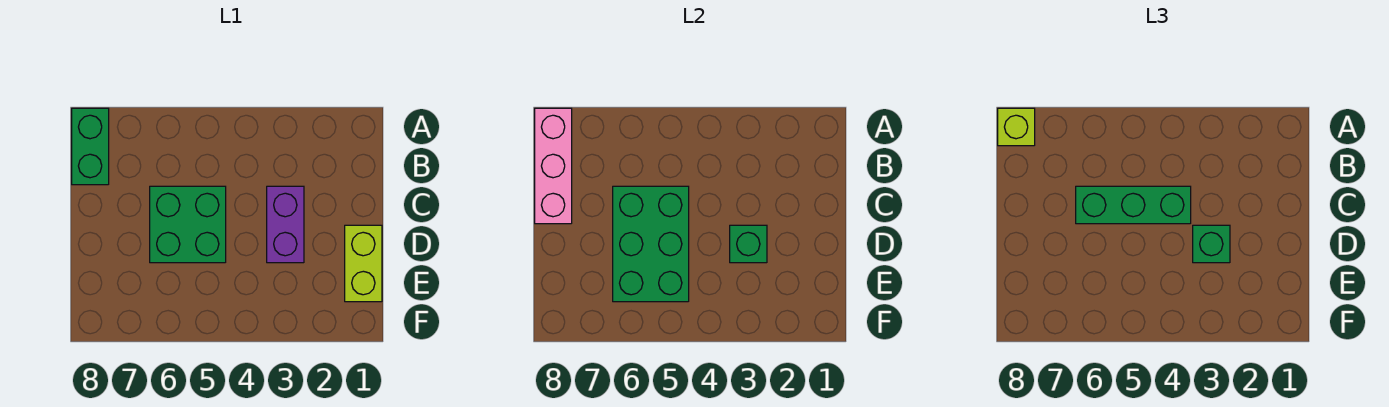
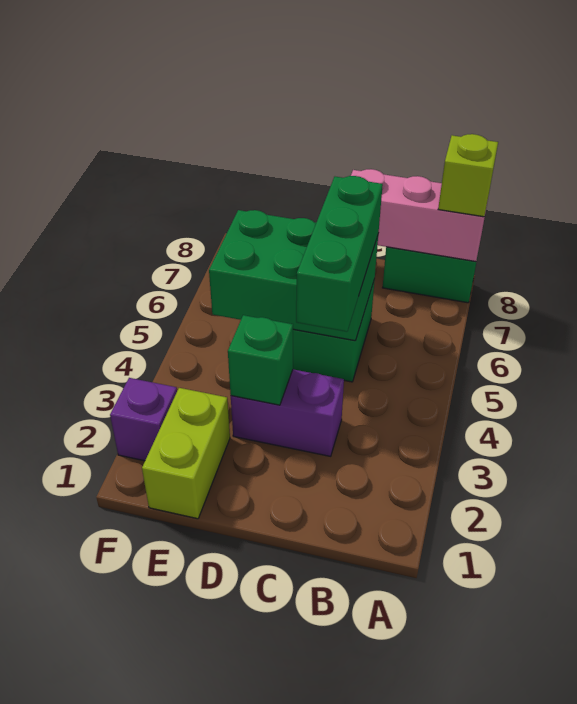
lime 1x2 brick [345,225,382,302] -> lime 1x2 brick turned to [142,388,230,519]
green 1x1 brick [1193,225,1230,263] -> none
none -> purple 1x1 brick [110,378,177,461]

